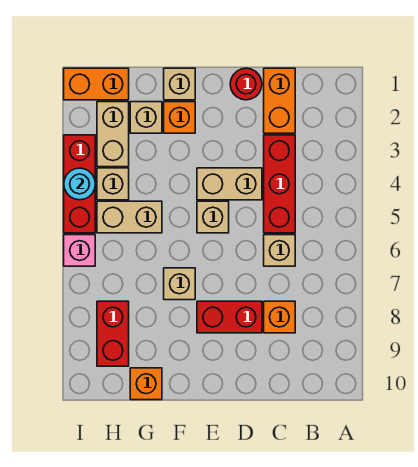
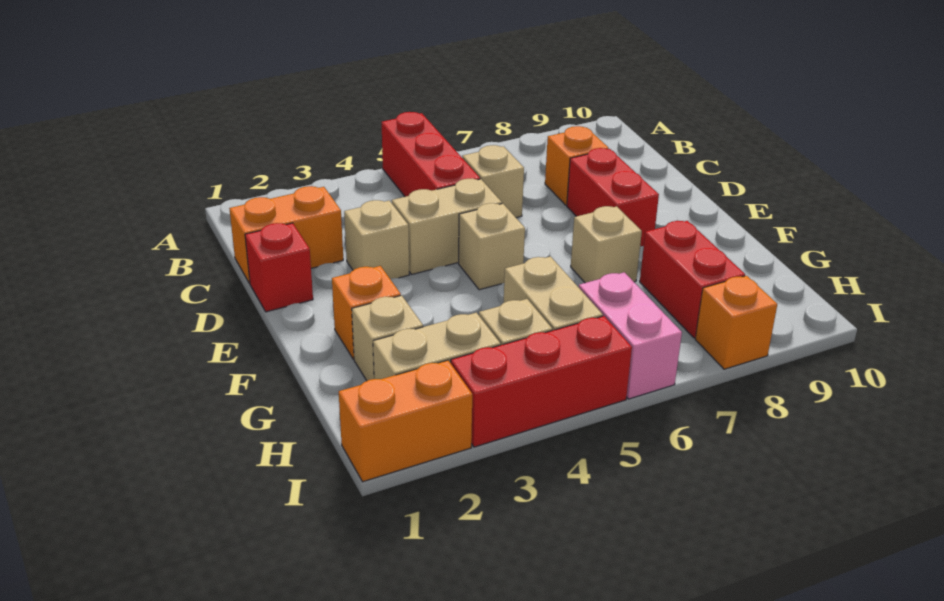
red 1x3 brick [264,135,295,233] -> red 1x3 brick turned to [381,112,480,197]
red 1x1 round brick [230,68,262,100] -> red 1x1 brick [245,223,313,312]
tan 1x2 brick [197,168,262,200] -> tan 1x2 brick turned to [392,179,502,275]
tan 1x1 brick [164,68,195,100] -> tan 1x1 brick moved to [344,200,409,279]
orange 1x1 brick [130,368,162,400] -> orange 1x1 brick moved to [695,276,777,369]
orange 1x2 brick [64,68,129,100] -> orange 1x2 brick turned to [339,360,472,482]
red 1x2 brick [97,301,129,366] -> red 1x2 brick turned to [640,221,745,338]
cyan 1x1 round brick [64,168,95,200] -> none
pink 1x1 brick [64,235,95,266] -> pink 1x2 brick [579,272,682,399]

